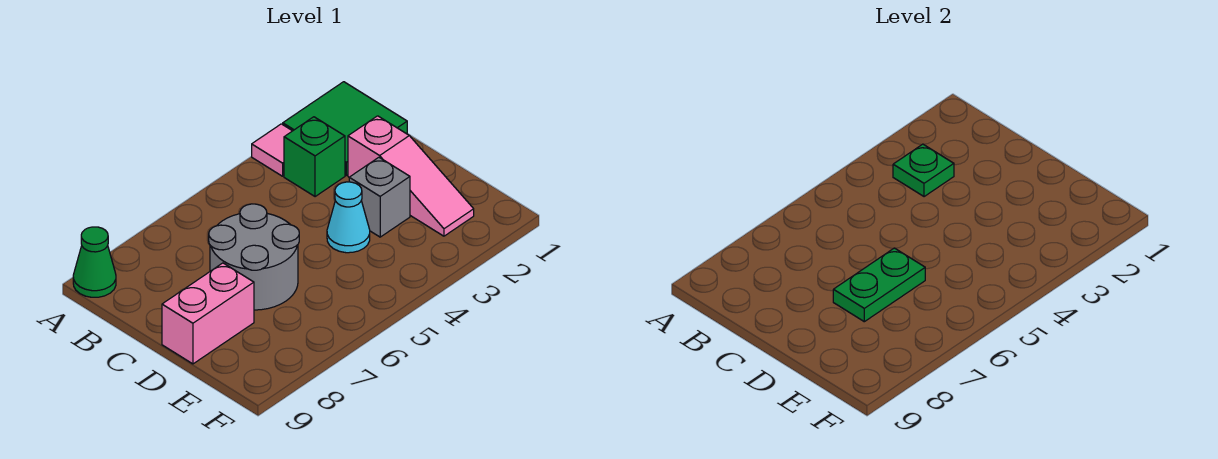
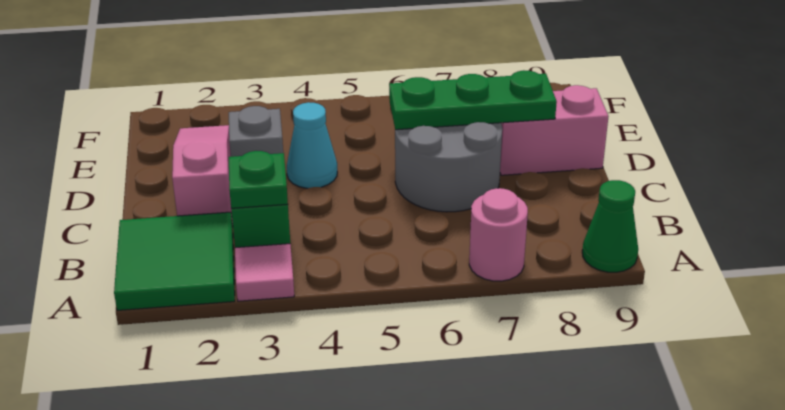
none -> pink 1x1 round brick [469,188,528,281]
green 1x2 plate [833,248,925,322] -> green 1x3 plate [389,70,557,130]

